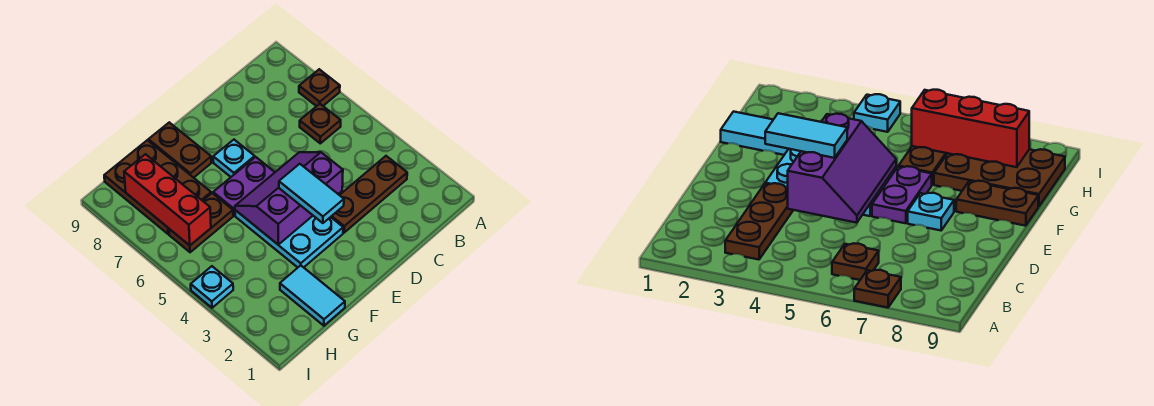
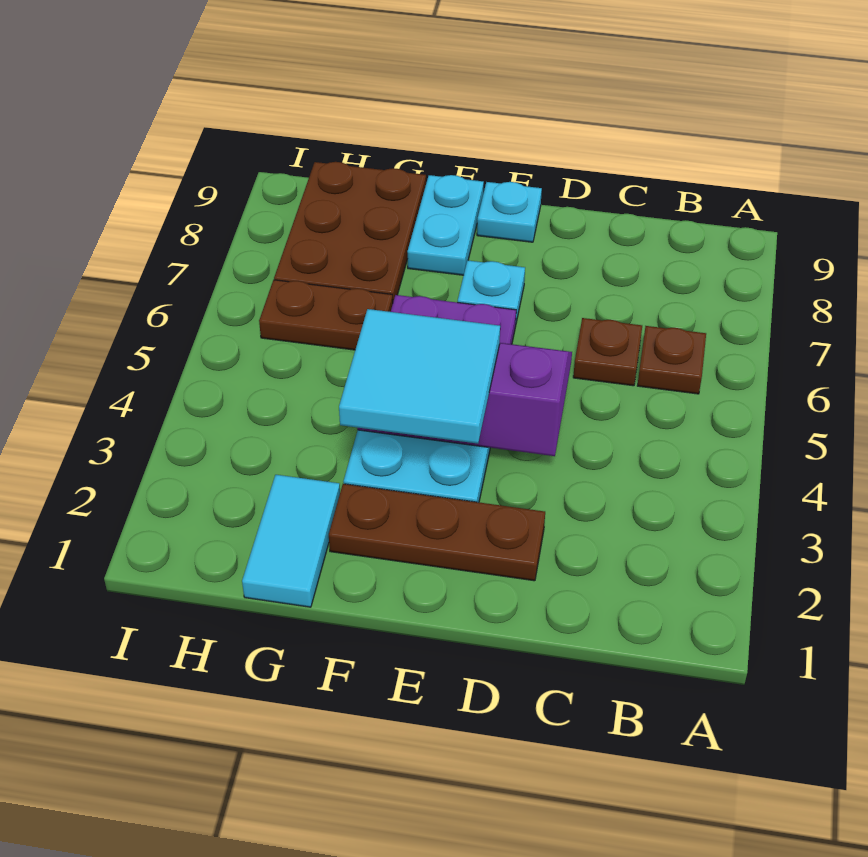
brown 1x1 plate [299,69,340,106] -> brown 1x1 plate moved to [573,318,642,386]
brown 1x3 plate [331,156,407,233] -> brown 1x3 plate moved to [329,484,545,581]
cyan 1x2 tile [279,164,344,223] -> cyan 2x2 tile [339,309,500,444]
brown 1x2 plate [148,122,211,178] -> cyan 1x2 plate [407,175,484,275]
red 1x3 brick [124,154,211,245] -> none
cyan 1x1 plate [191,266,233,308] -> cyan 1x1 plate moved to [477,182,542,242]

